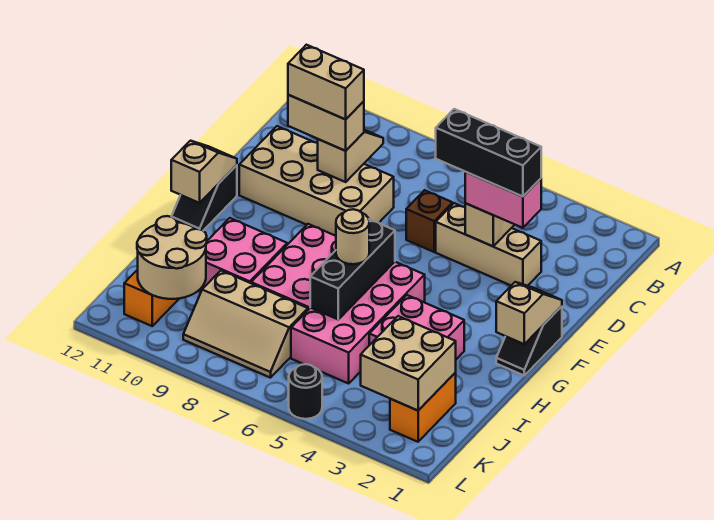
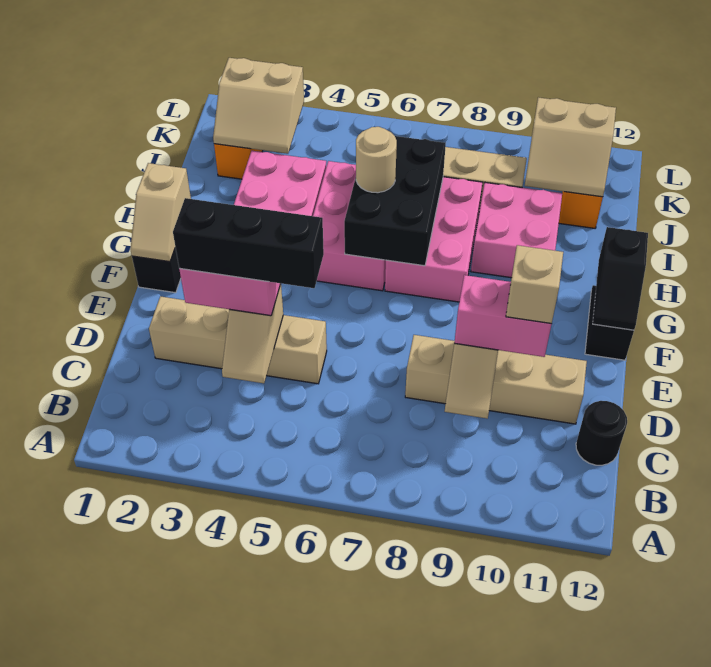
tan 1x3 brick [436,203,541,286] -> tan 1x4 brick [149,296,327,384]
brown 1x1 brick [406,190,453,252] -> none
tan 2x4 brick [239,126,394,236] -> tan 1x4 brick [405,335,587,424]
tan 1x2 brick [288,95,364,151] -> pink 1x2 brick [454,275,552,357]
tan 1x2 brick [288,45,364,119] -> tan 1x1 brick [506,245,563,324]
tan 1x2 slope [171,141,237,203] -> black 1x2 slope [593,227,648,330]
pink 2x4 brick [291,262,425,383] -> pink 2x3 brick [313,161,386,291]
black 1x3 brick [310,219,395,319] -> black 2x3 brick [344,136,446,266]
tan 2x2 brick [361,316,456,411] -> tan 2x2 slope [213,58,304,154]
tan 2x2 round brick [137,216,207,299] -> tan 2x2 slope [525,97,616,197]
black 1x1 round brick [289,364,322,419] -> black 1x1 round brick moved to [576,401,627,465]

